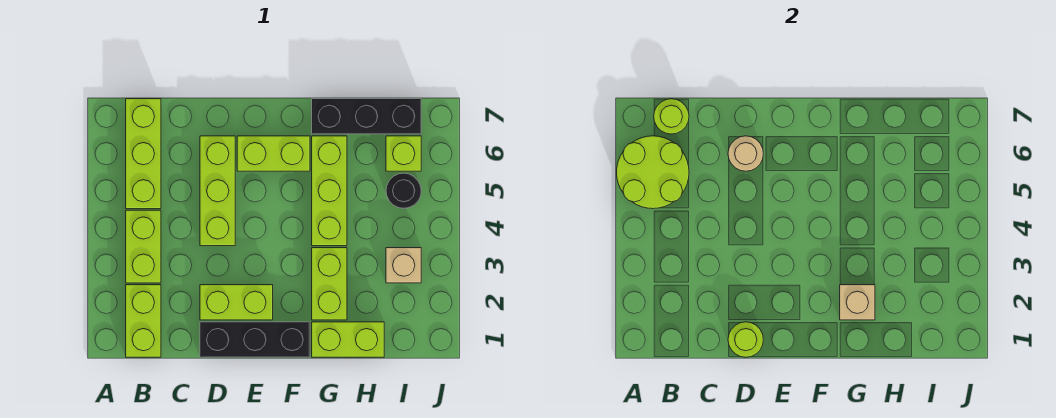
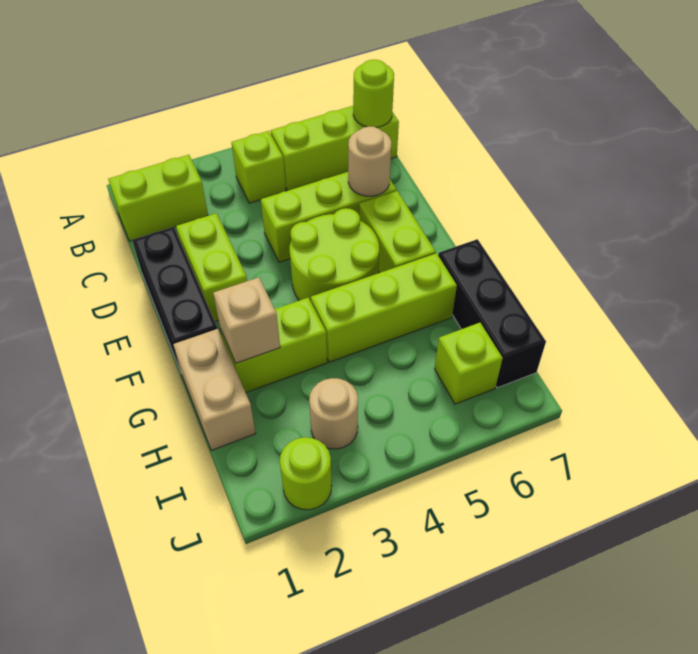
lime 2x2 round brick [617,136,689,209] -> lime 2x2 round brick moved to [290,208,379,301]
lime 1x2 brick [126,210,161,283] -> lime 1x1 brick [231,131,286,203]
lime 1x1 round brick [728,322,763,357] -> lime 1x1 round brick moved to [280,437,332,510]
lime 1x2 brick [312,322,384,357] -> tan 1x2 brick [173,329,256,450]
tan 1x1 brick [386,248,421,283] -> tan 1x1 round brick [309,378,358,449]
black 1x1 round brick [386,173,421,209] -> none

